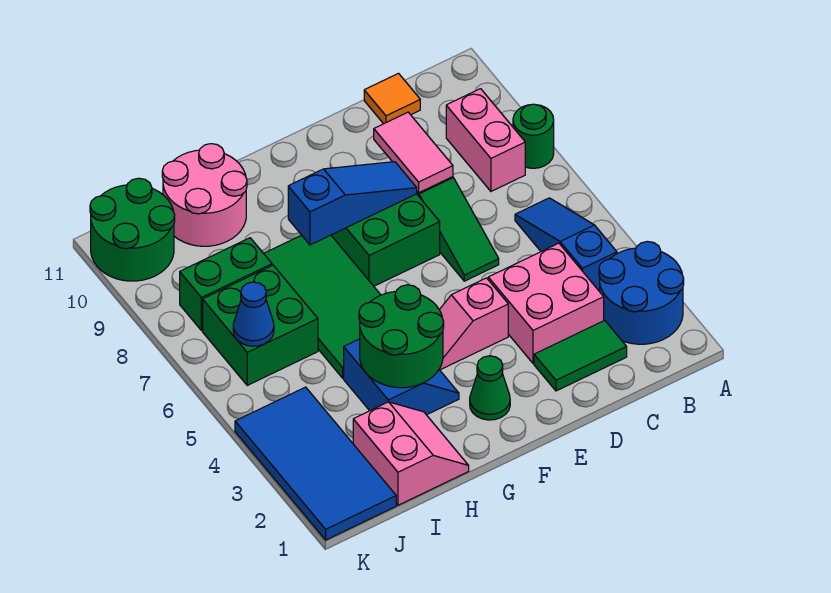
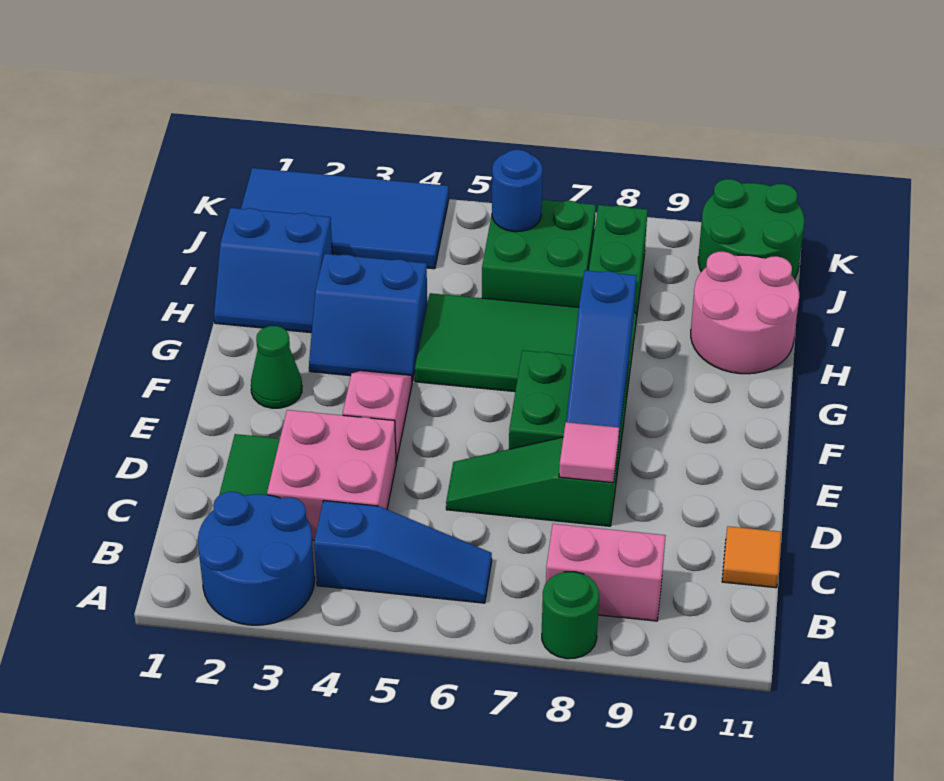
pink 1x2 tile [374,112,453,193] -> pink 1x1 tile [559,422,619,483]
green 2x2 round brick [359,285,444,388] -> none
pink 2x2 slope [353,402,469,505] -> blue 2x2 slope [214,208,332,333]
blue 1x1 cone [233,282,274,346] -> blue 1x1 round brick [492,150,543,232]

